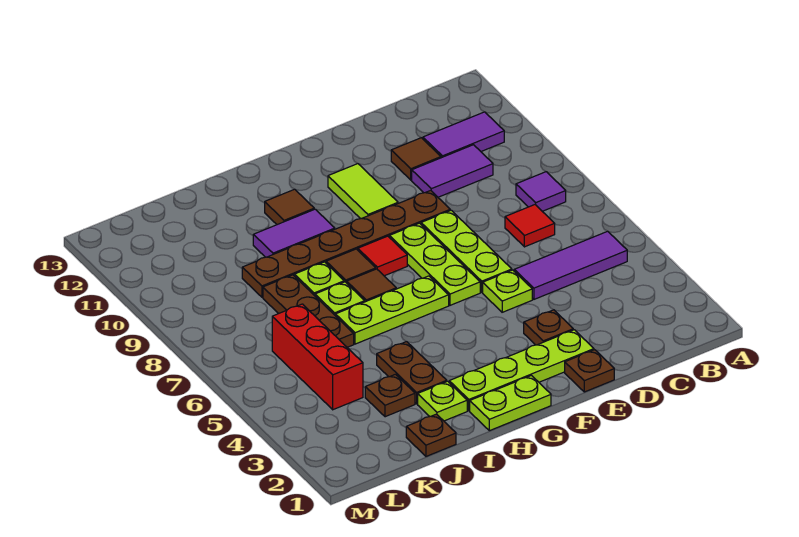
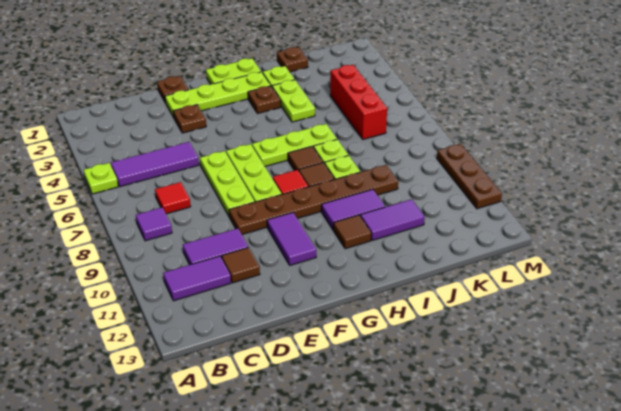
lime 1x1 plate [483,270,532,312] -> lime 1x1 plate moved to [84,163,118,194]
lime 1x2 tile [328,164,398,219] -> purple 1x2 tile [267,213,316,265]
brown 1x2 plate [377,342,447,404] -> lime 1x2 plate [272,80,315,122]
none -> purple 1x2 tile [360,199,425,240]
brown 1x1 plate [365,374,415,417] -> brown 1x1 plate moved to [248,86,281,114]
brown 1x3 plate [263,275,354,347] -> brown 1x3 plate moved to [437,144,502,209]

